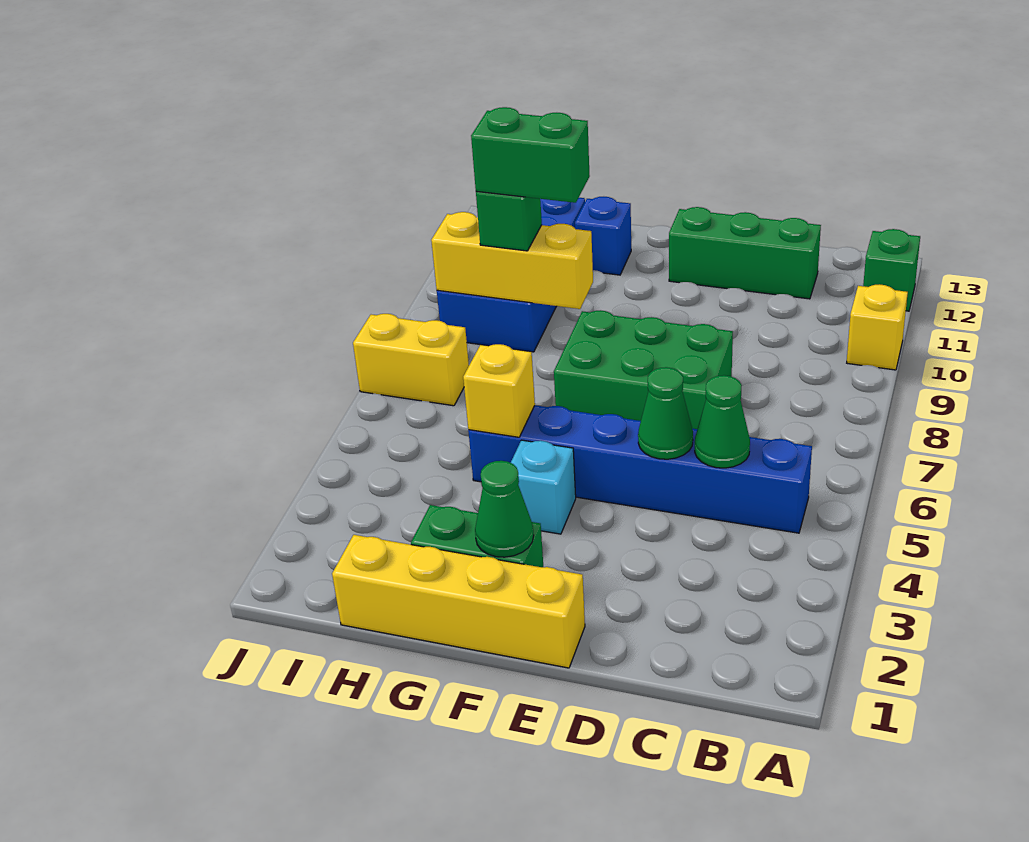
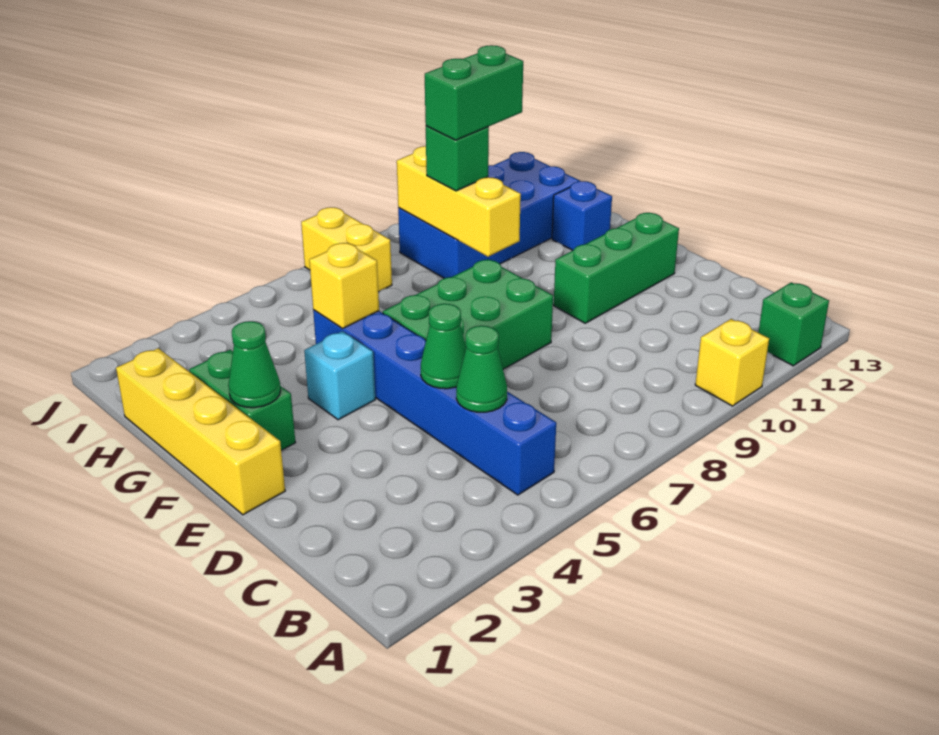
green 1x3 brick [669,207,821,299] -> green 1x3 brick turned to [554,213,679,323]
green 2x3 brick [554,310,733,429] -> green 2x3 brick turned to [383,259,553,369]
green 1x2 brick [471,107,590,203] -> green 1x2 brick turned to [425,45,523,140]

